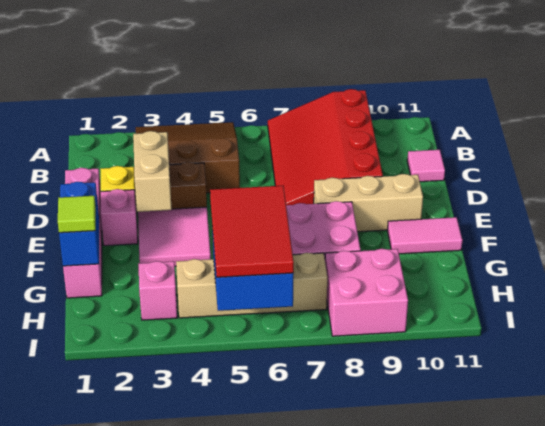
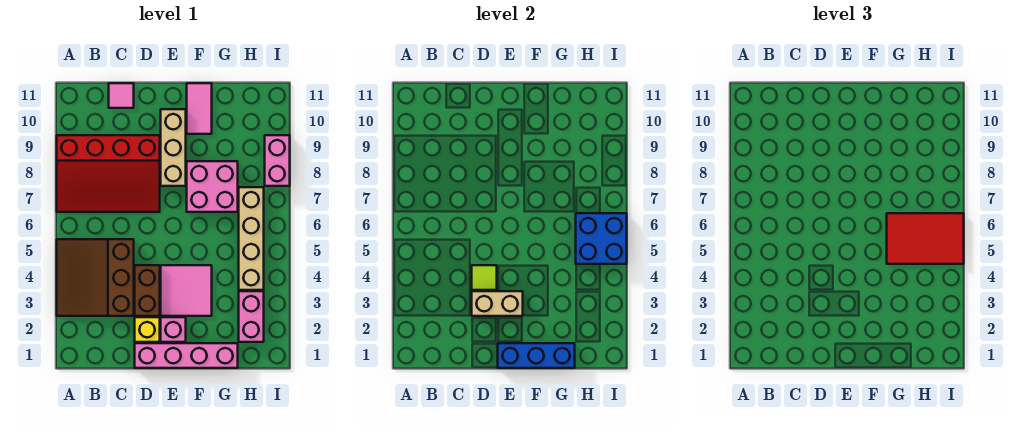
blue 1x2 brick [59,182,99,266] -> blue 1x3 brick [498,343,575,368]
lime 1x1 tile [58,196,96,233] -> lime 1x1 tile moved to [472,265,497,290]
pink 1x1 brick [139,261,177,320] -> pink 1x2 brick [239,291,264,342]
pink 2x2 brick [325,249,408,336] -> pink 1x2 brick [265,135,290,186]

